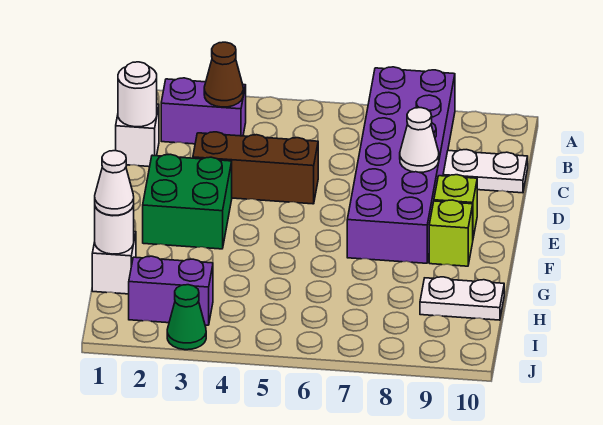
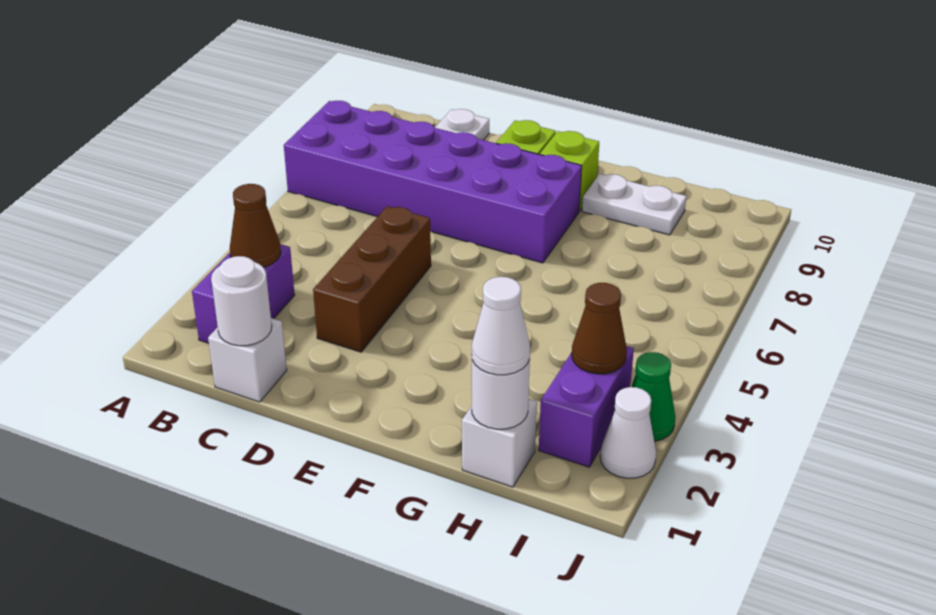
white 1x1 cone [400,108,439,172] -> white 1x1 cone moved to [600,387,656,478]
green 2x2 brick [143,154,232,249] -> none
white 1x2 plate [420,277,504,320] -> white 1x2 plate turned to [582,174,686,235]
none -> brown 1x1 cone [572,283,627,374]

